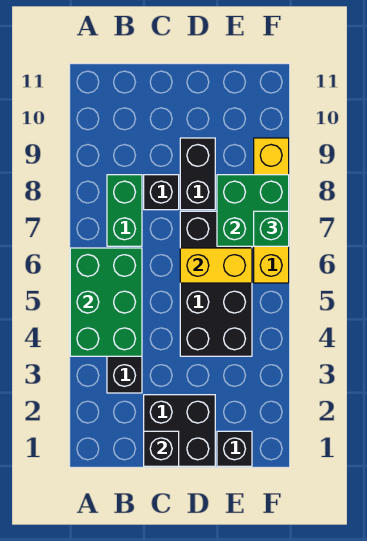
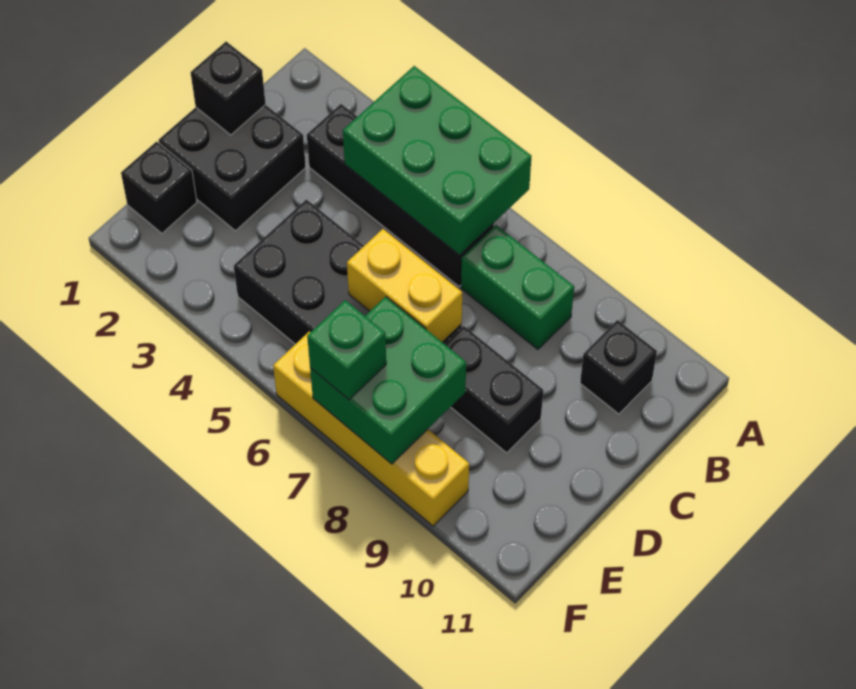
black 1x1 brick [144,175,179,210] -> black 1x1 brick moved to [580,320,657,414]
yellow 1x2 brick [180,248,252,283] -> yellow 1x2 brick turned to [347,229,462,342]

